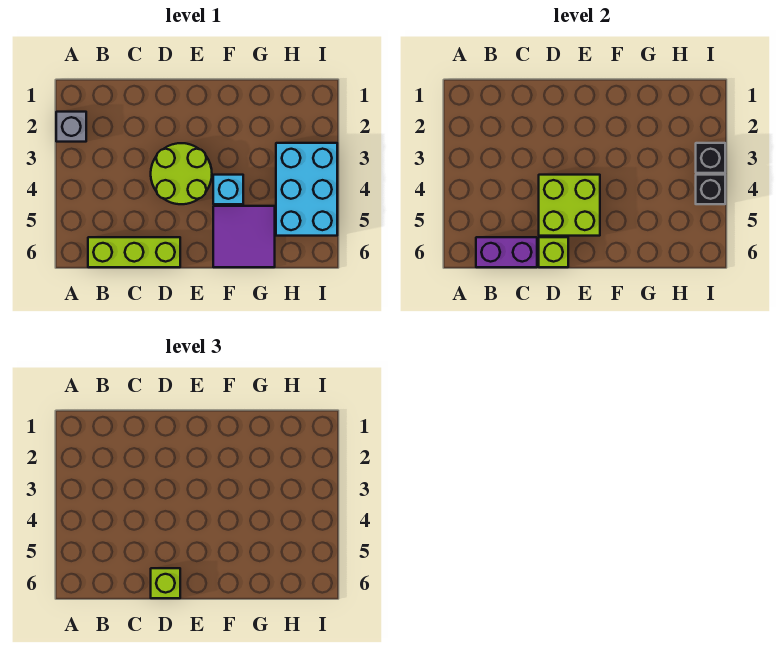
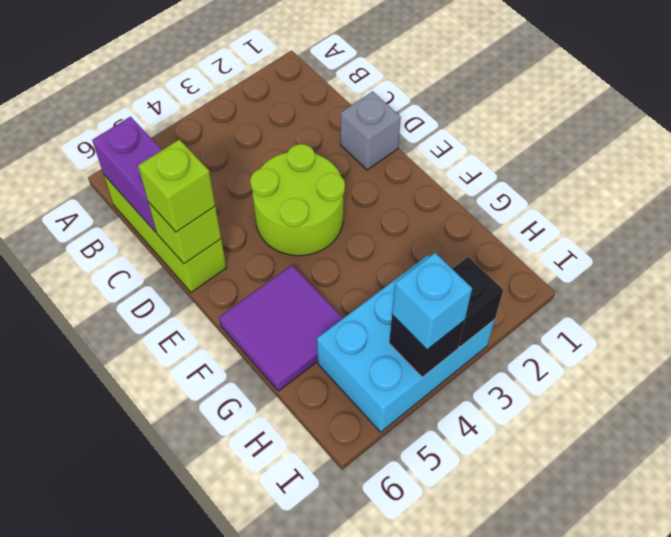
grey 1x1 brick [56,112,86,142] -> grey 1x1 brick moved to [340,91,401,170]
lime 2x2 brick [539,175,600,236] -> none
cyan 1x1 brick [213,175,243,204] -> cyan 1x1 brick moved to [392,253,472,350]

